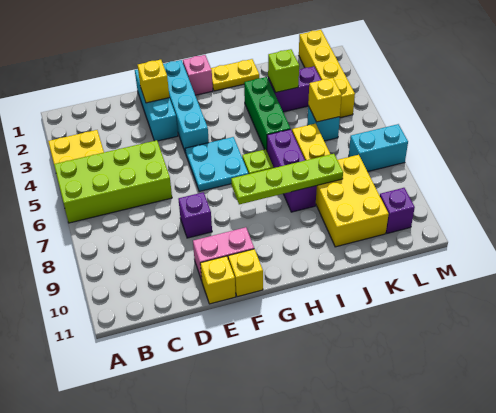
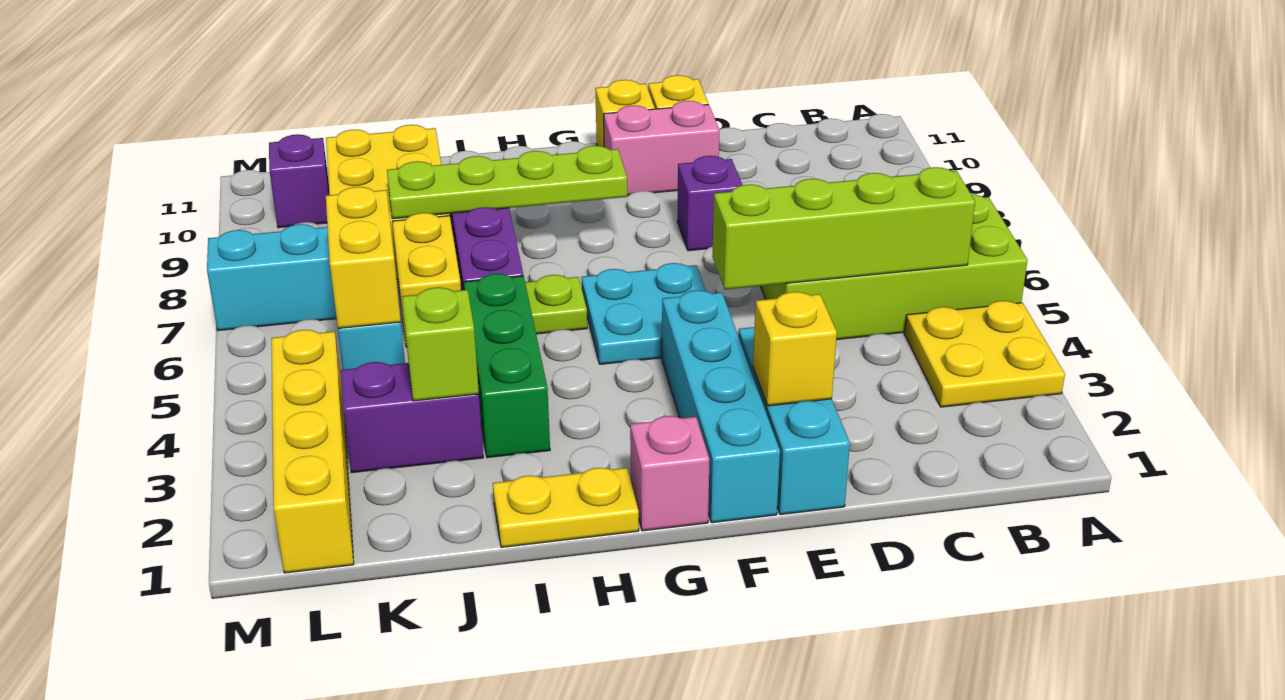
none -> lime 1x4 brick [712,167,975,290]
yellow 1x1 brick [308,78,342,122] -> yellow 1x2 brick [326,187,401,329]

